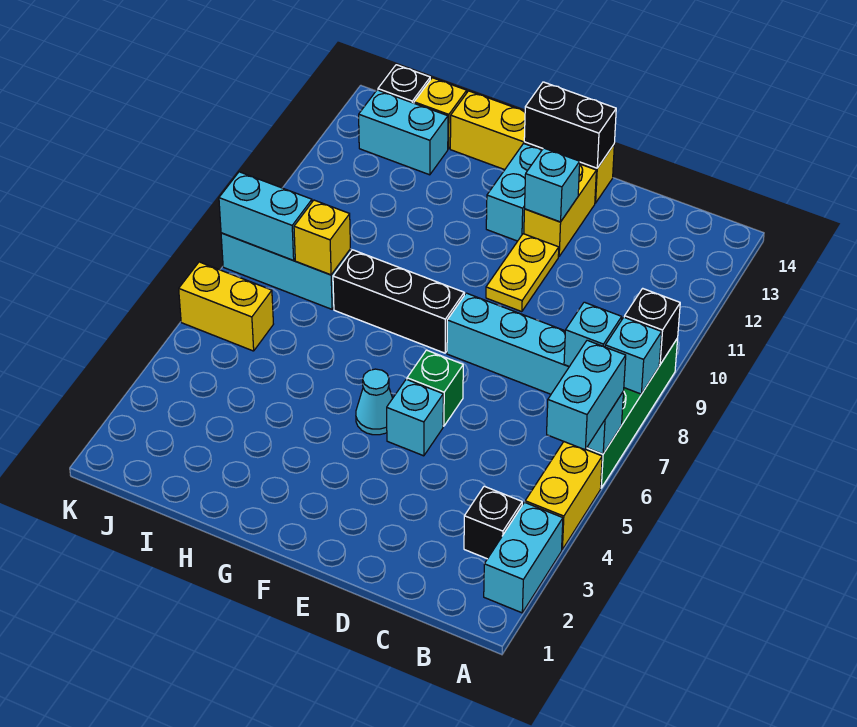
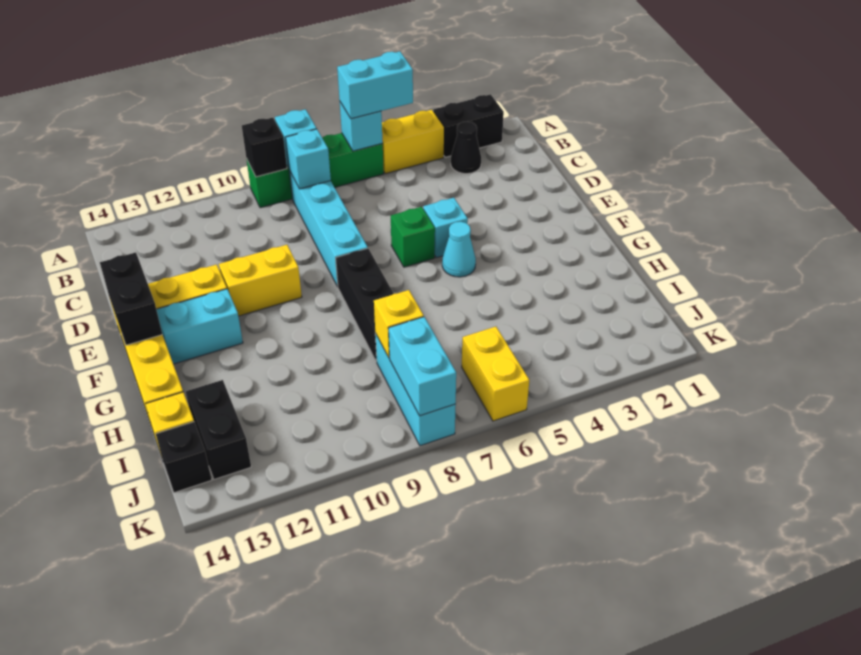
cyan 1x2 brick [484,502,563,613] -> black 1x2 brick [433,94,504,157]
black 1x1 brick [464,486,522,559] -> black 1x1 cone [451,121,481,174]
yellow 1x2 plate [486,234,559,312] -> yellow 1x2 brick [219,245,302,316]
cyan 1x1 brick [525,148,580,222] -> none
cyan 1x2 brick [359,90,448,175] -> black 1x2 brick [186,380,251,479]

